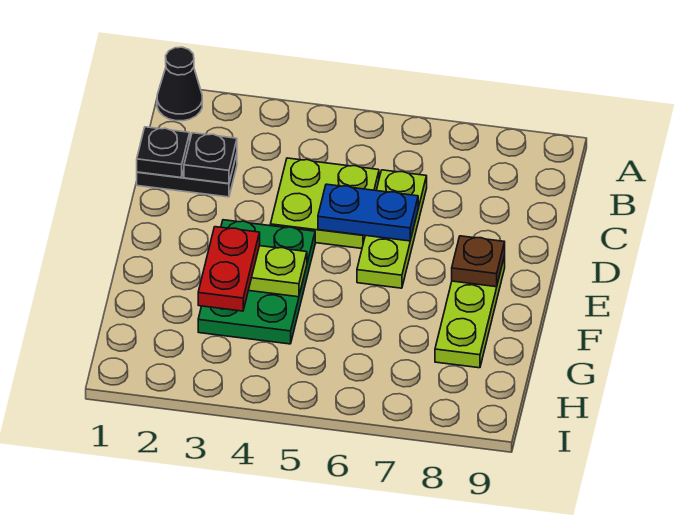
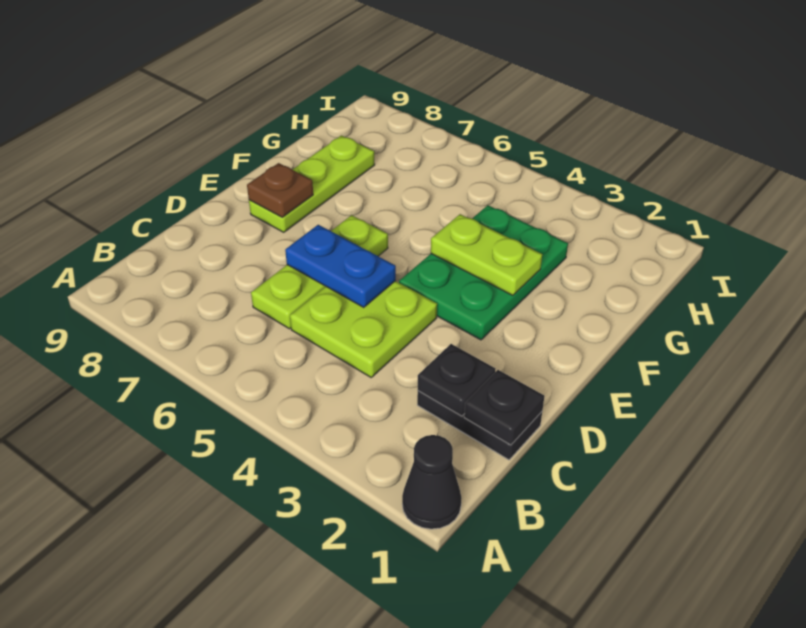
red 1x2 plate [198,227,260,311] -> none

